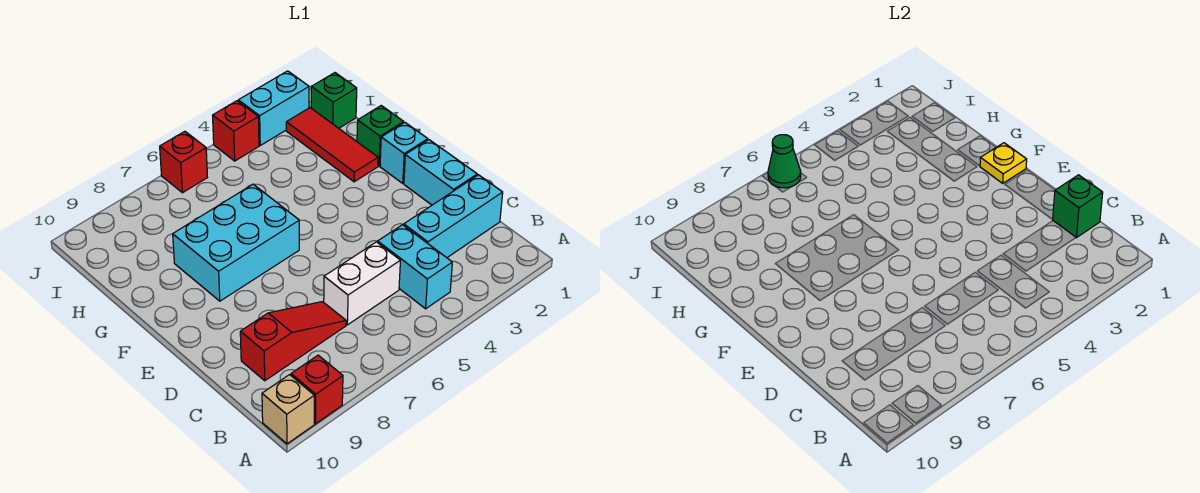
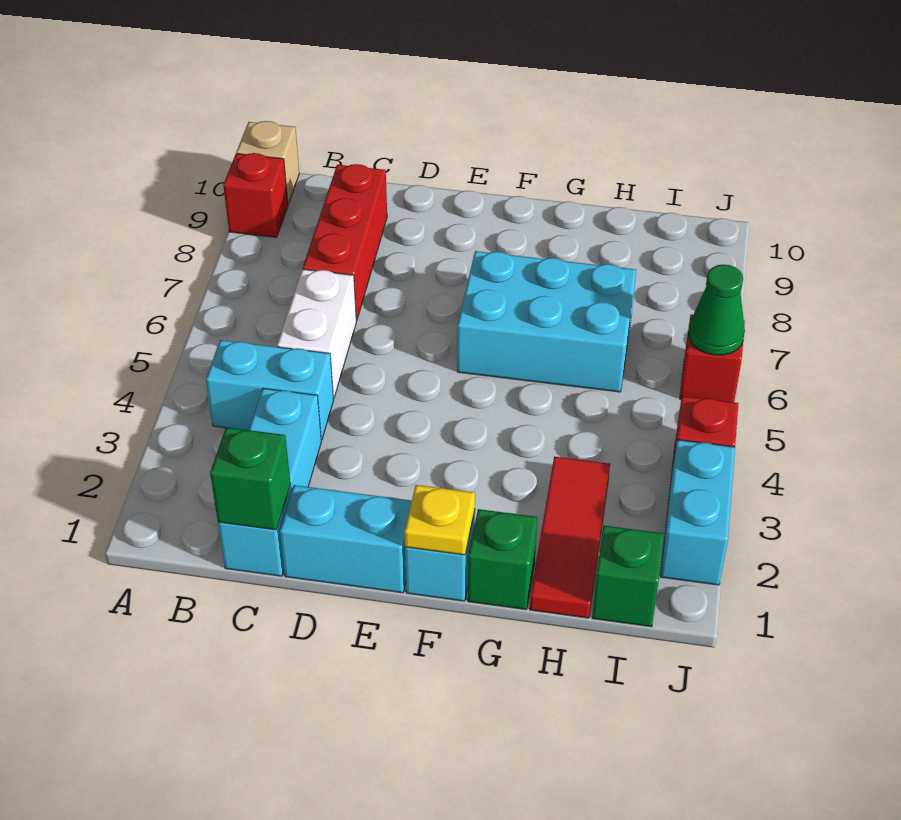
red 1x3 slope [240,302,346,381] -> red 1x3 brick [303,164,387,321]
cyan 2x3 brick [173,184,299,301] -> cyan 2x3 brick turned to [457,251,636,392]
red 1x3 tile [286,108,378,182] -> red 1x3 tile turned to [530,457,610,618]

